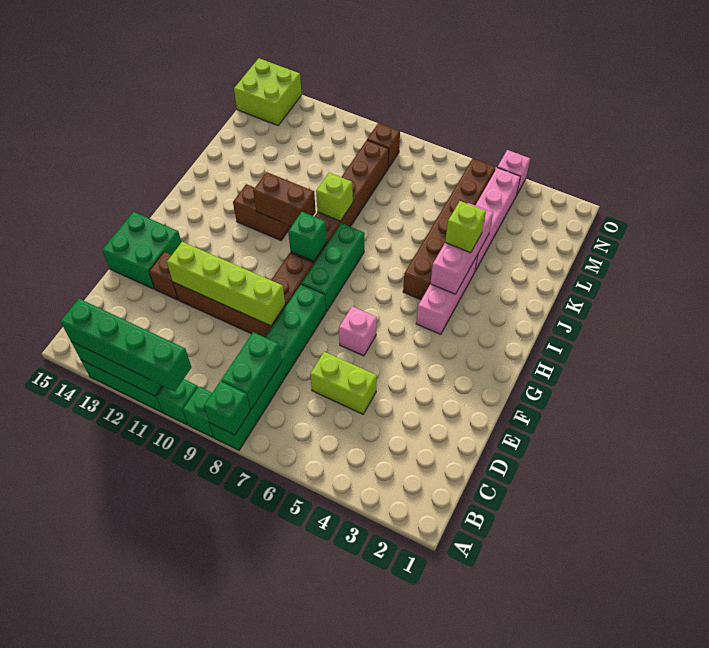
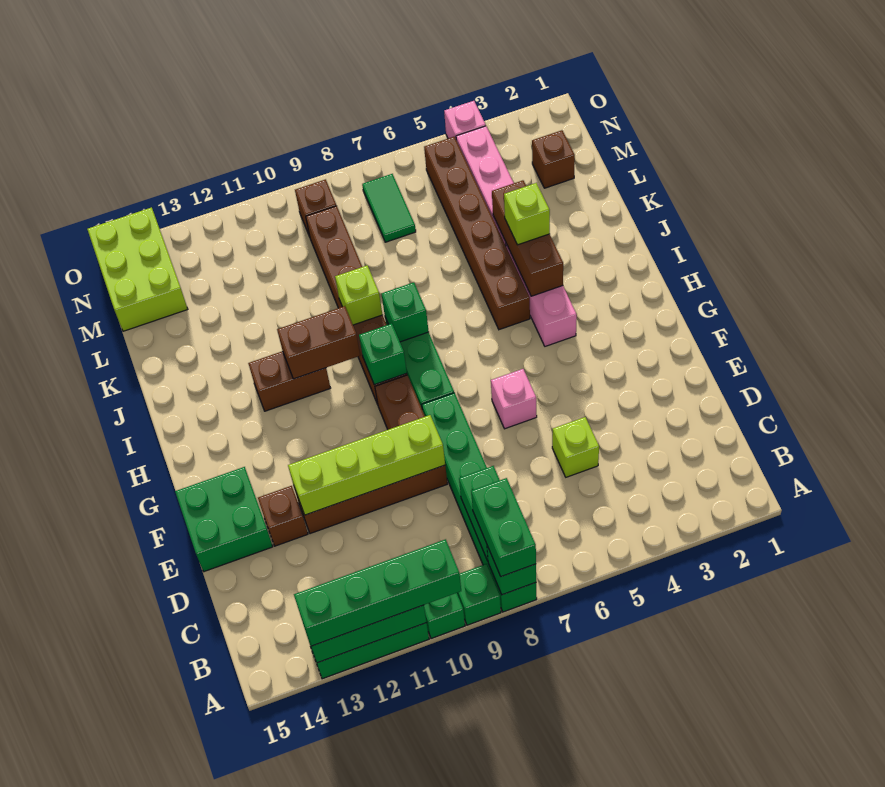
none -> green 1x2 brick [471,478,536,577]
lime 1x2 brick [310,352,377,414] -> lime 1x1 brick [552,417,599,477]
pink 1x3 brick [430,203,493,294] -> brown 1x3 brick [492,180,563,296]
none -> green 1x1 brick [382,282,429,342]
none -> brown 1x1 brick [532,130,575,188]
none -> green 1x2 tile [362,174,416,242]
lime 2x2 brick [234,58,302,125] -> lime 2x3 brick [87,207,188,331]

